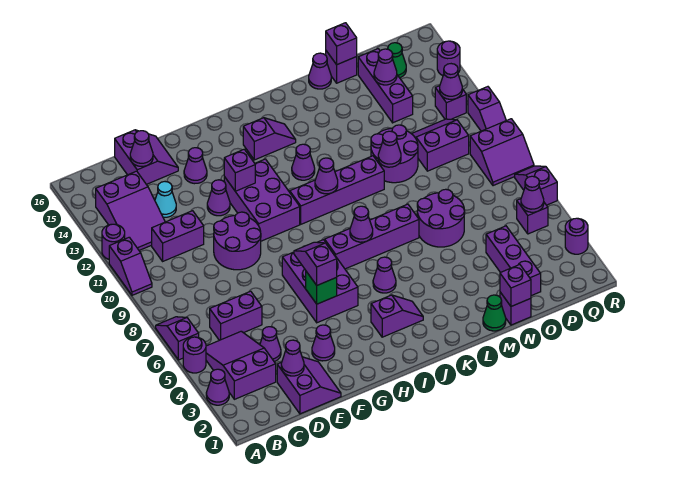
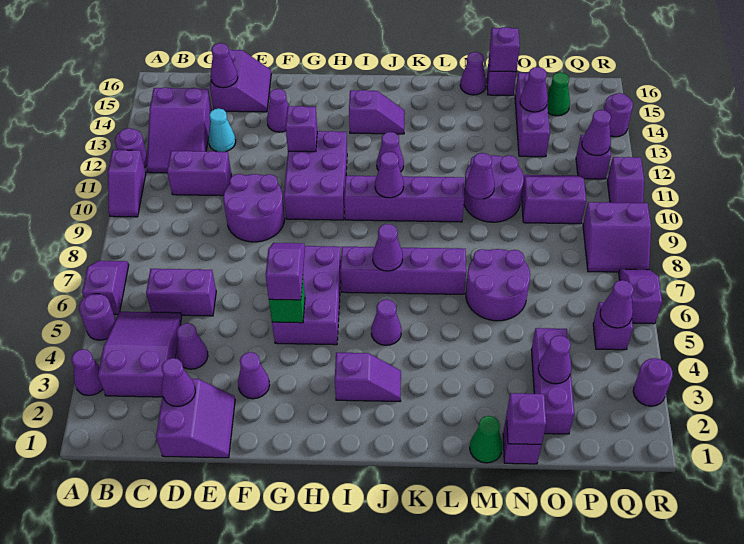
purple 1x1 cone [207,180,230,216] -> purple 1x1 cone moved to [538,335,572,384]

